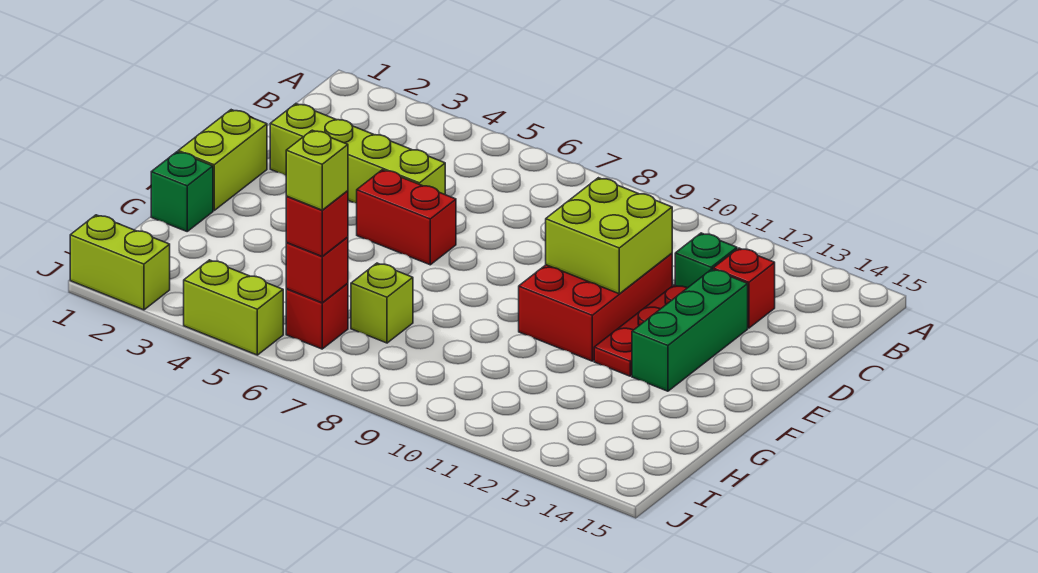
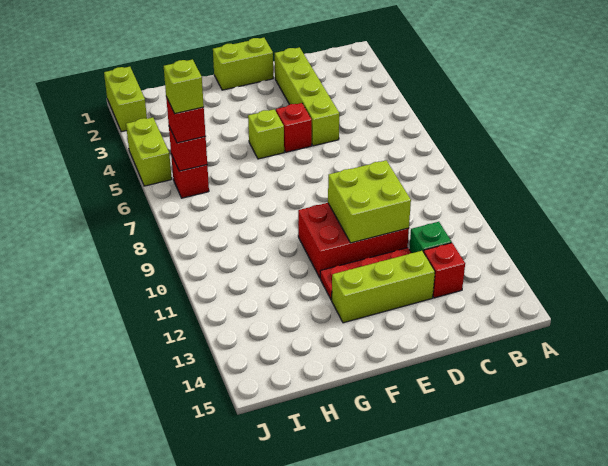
green 1x3 brick [632,269,748,391] -> lime 1x3 brick [332,251,435,323]
red 1x2 brick [357,170,456,265] -> red 1x1 brick [276,103,312,152]
green 1x1 brick [151,152,213,231] -> none
lime 1x1 brick [351,263,413,343] -> lime 1x1 brick moved to [248,109,284,159]

